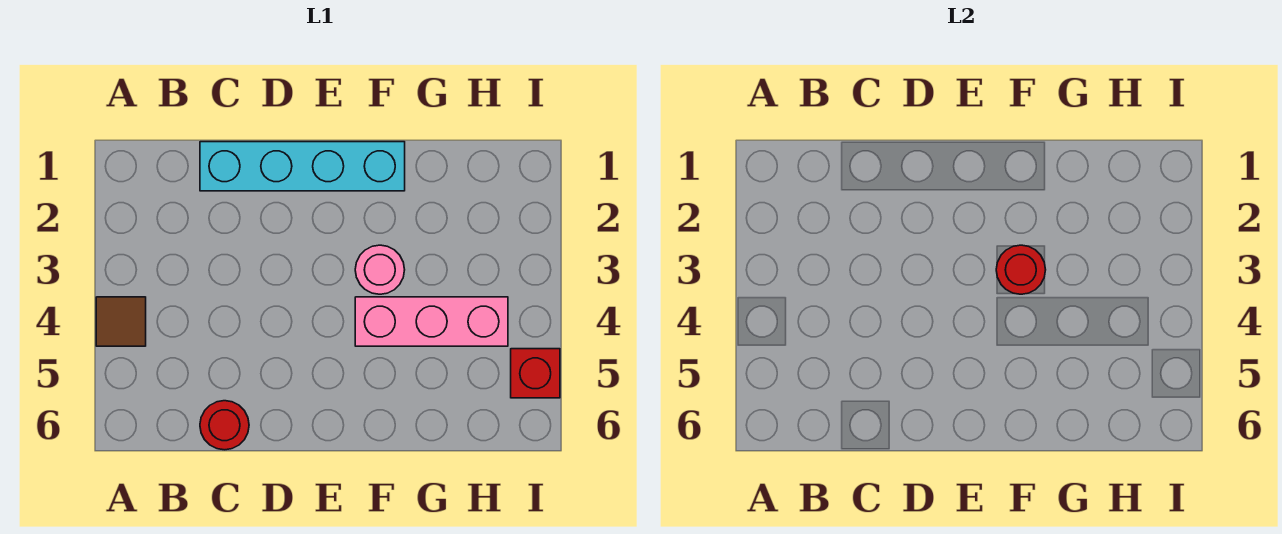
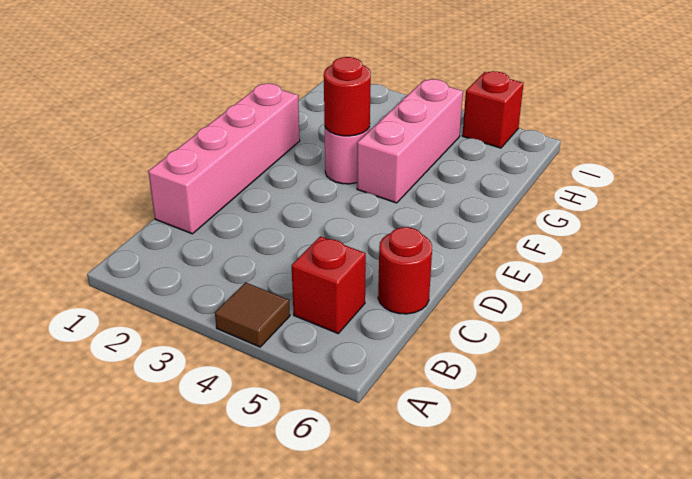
none -> red 1x1 brick [292,236,366,333]
cyan 1x4 brick [200,142,405,191] -> pink 1x4 brick [148,84,300,234]

